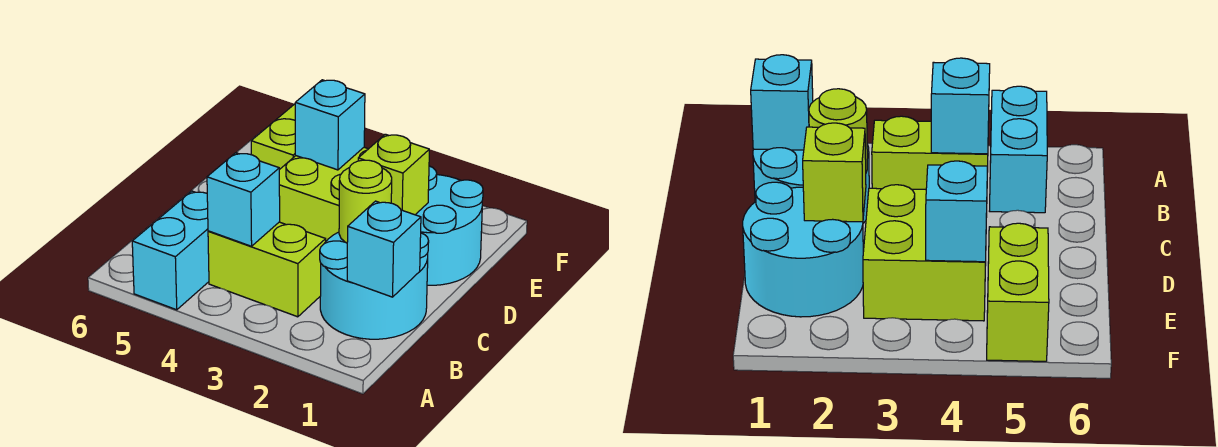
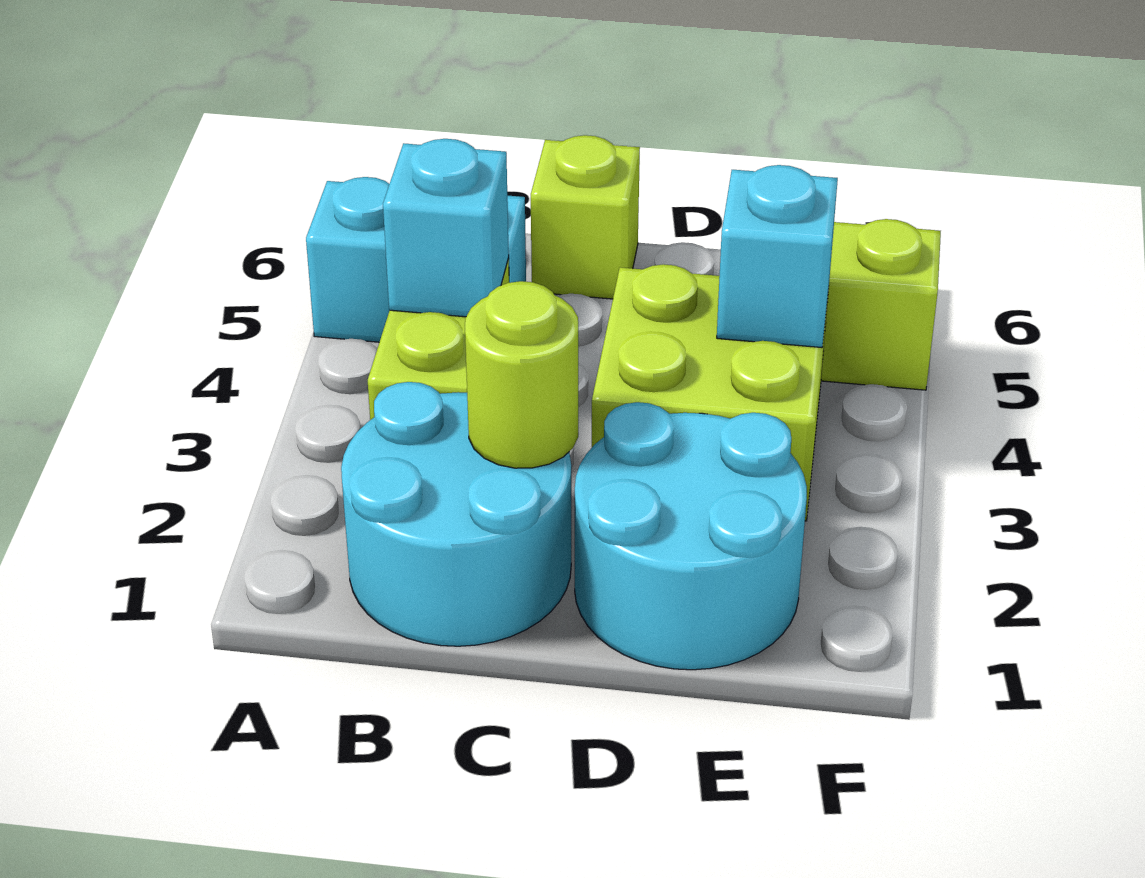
cyan 1x1 brick [347,201,421,297] -> none
lime 1x1 brick [358,134,429,215] -> lime 1x1 brick moved to [531,135,640,299]

